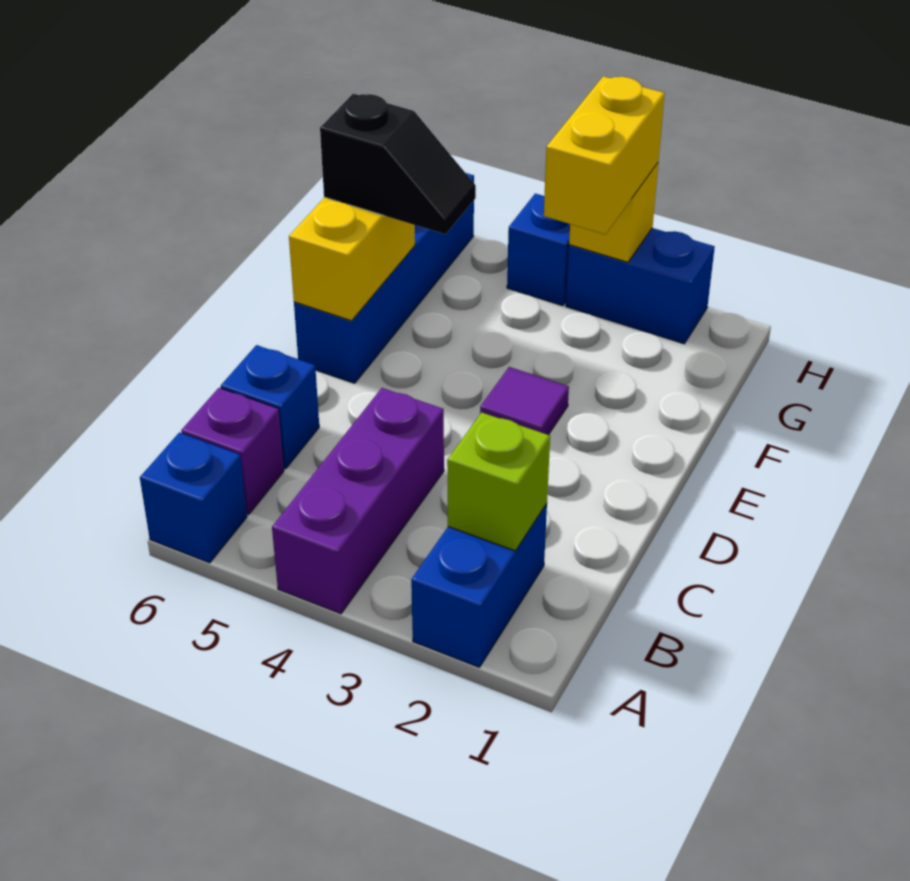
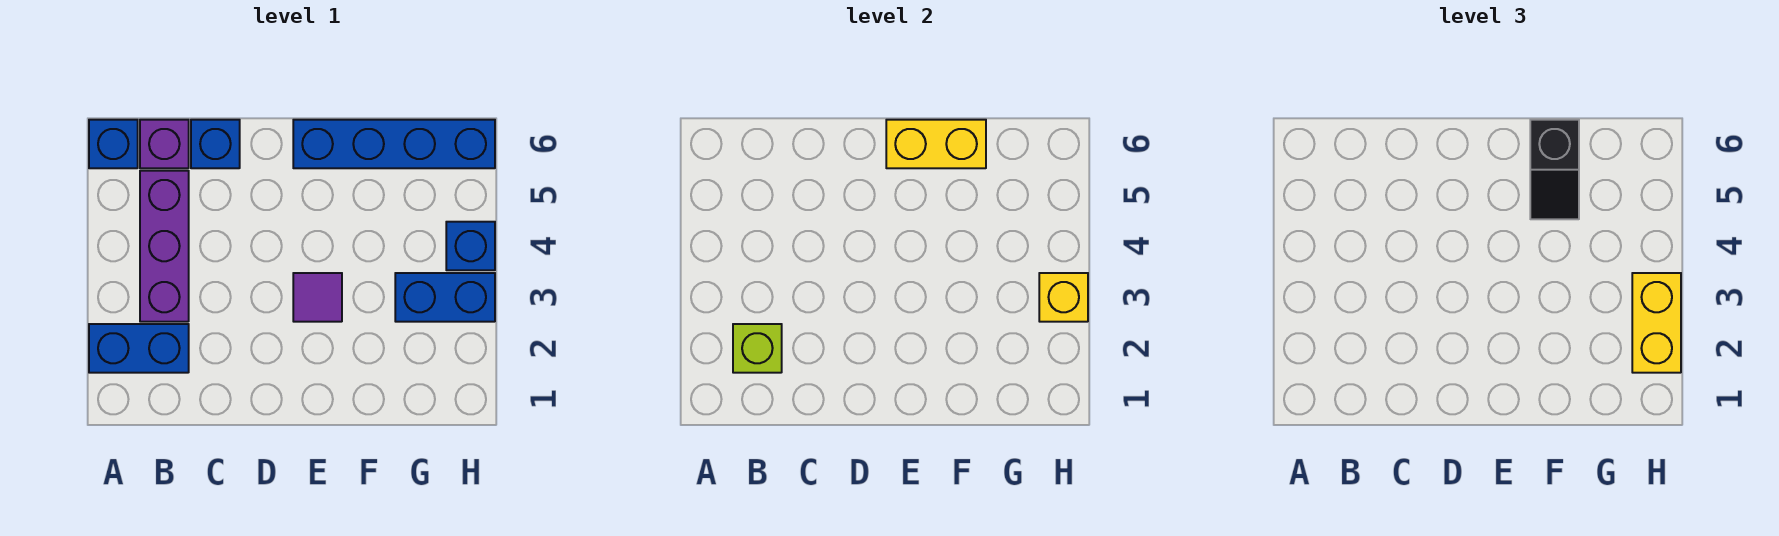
purple 1x3 brick [272,388,444,614] -> purple 1x3 brick turned to [140,171,189,322]
yellow 1x2 brick [544,76,665,235] -> yellow 1x2 brick turned to [1632,273,1681,373]
blue 1x2 brick [566,228,715,344] -> blue 1x2 brick turned to [395,273,495,322]

